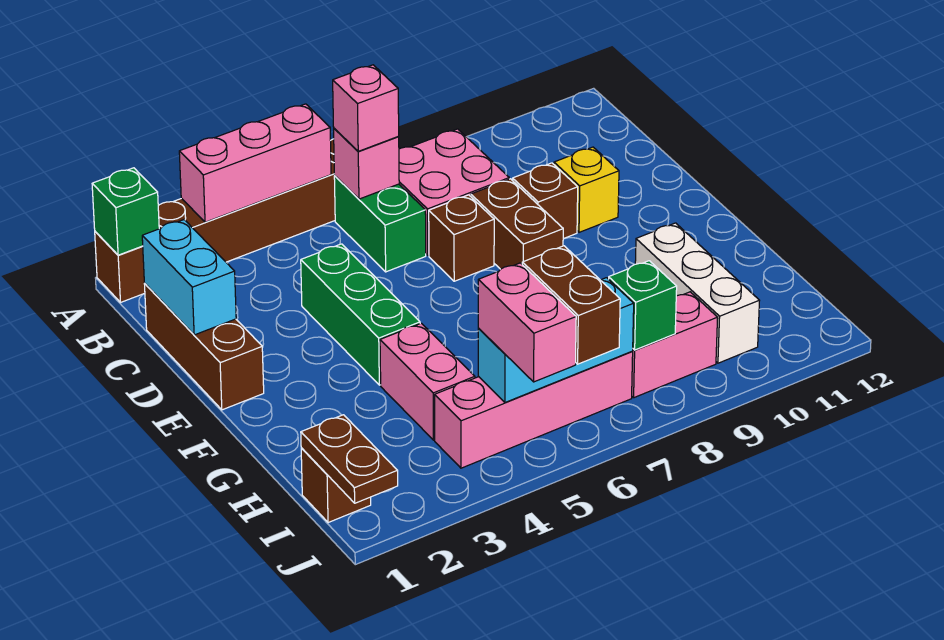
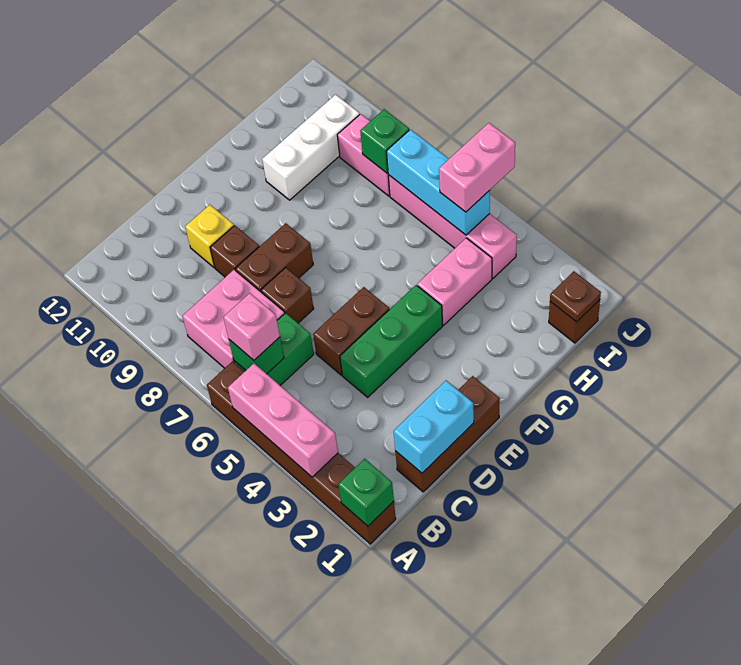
pink 1x1 brick [334,128,399,199] -> green 1x1 brick [229,337,284,374]
brown 1x2 plate [301,415,398,503] -> brown 1x1 plate [550,271,601,322]
brown 1x2 brick [522,246,620,364] -> brown 1x2 brick moved to [313,287,389,375]

